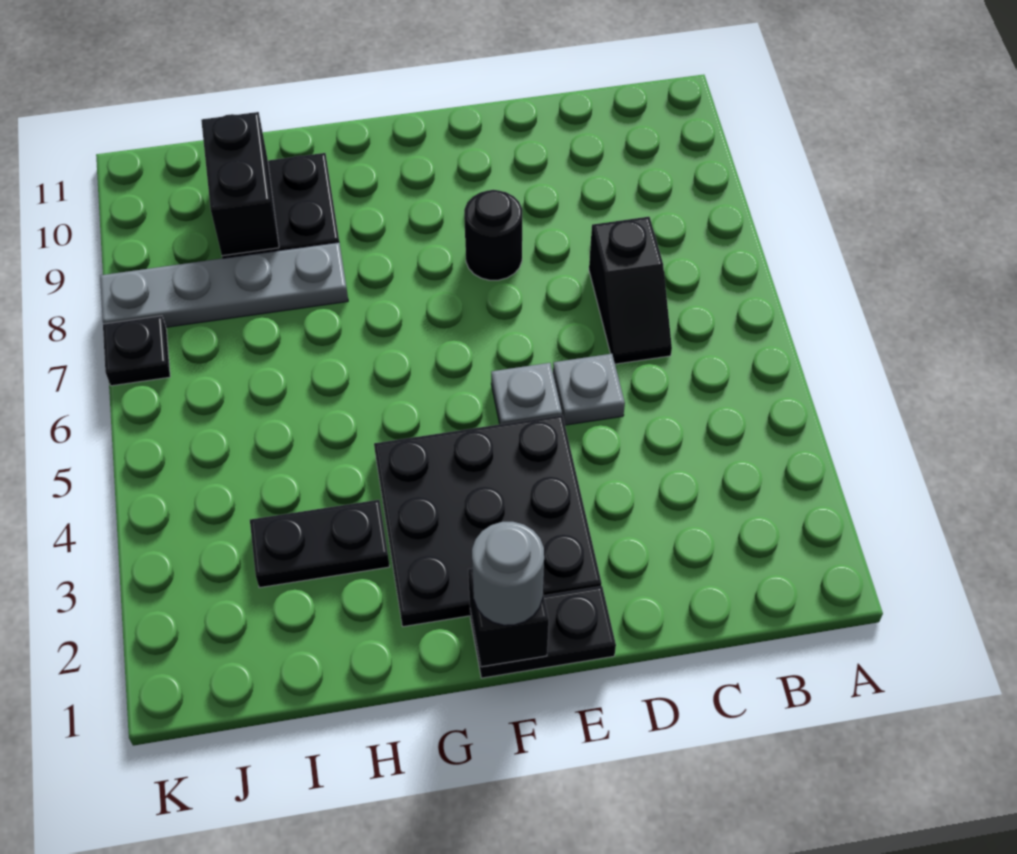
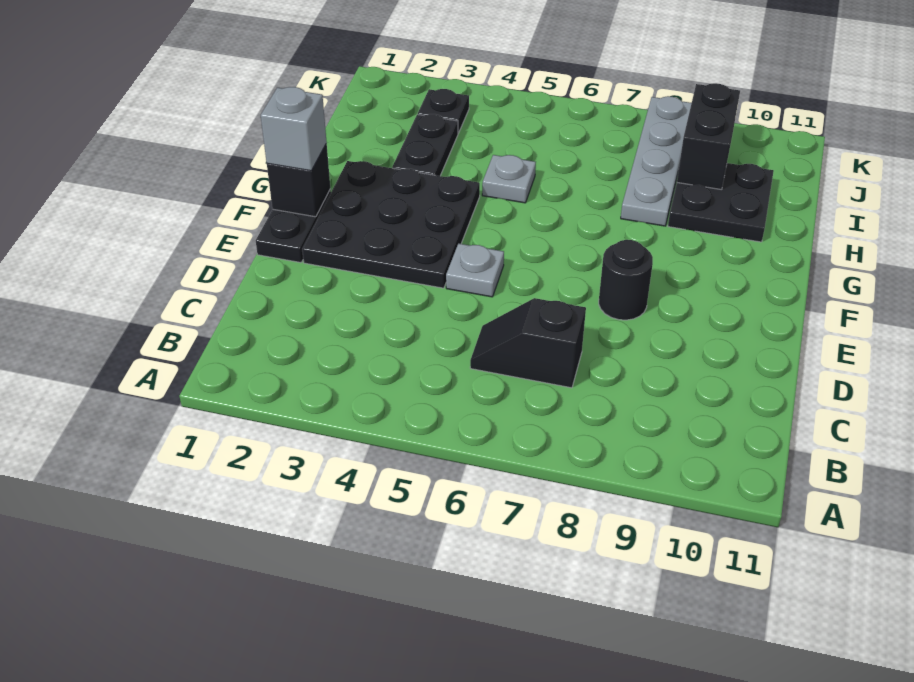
grey 1x1 plate [553,354,625,425] -> grey 1x1 plate moved to [482,155,536,203]
grey 1x1 round brick [472,522,544,625] -> grey 1x1 brick [261,87,327,171]
black 1x2 brick [201,112,279,256] -> black 1x2 brick turned to [677,83,740,190]
black 1x1 plate [103,316,170,386] -> black 1x1 plate moved to [418,89,469,133]

